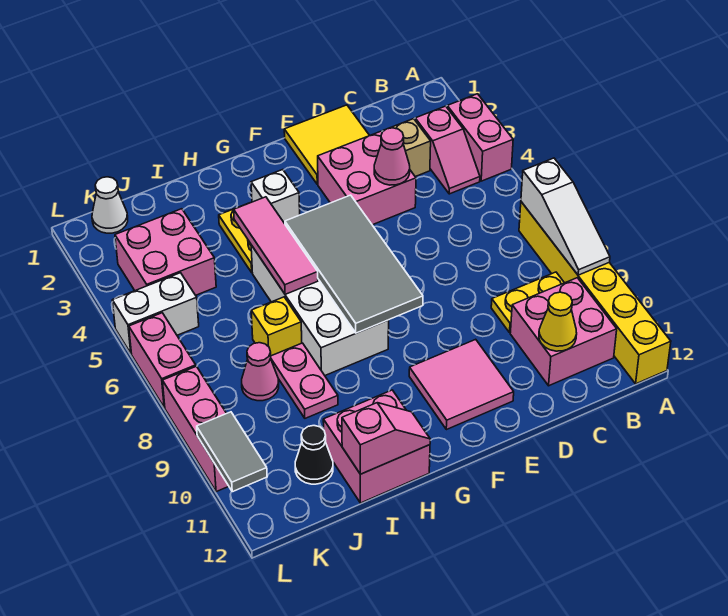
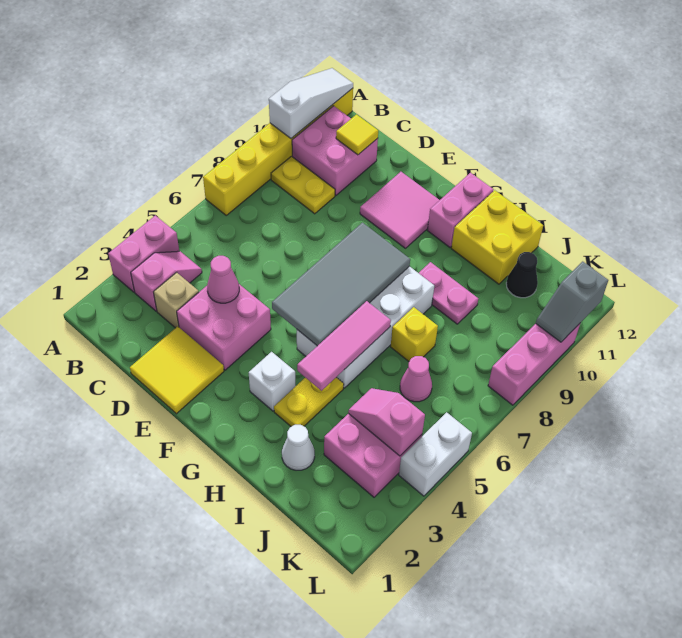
white 1x3 slope [521,158,610,275] -> white 1x3 slope moved to [269,68,353,138]
yellow 1x1 cone [539,292,577,351] -> yellow 1x1 tile [336,115,378,155]
pink 2x2 brick [323,390,430,503] -> yellow 2x2 brick [451,190,543,284]
pink 1x2 slope [342,403,430,474] -> pink 1x2 slope moved to [348,388,425,456]
pink 1x2 plate [271,343,338,418] -> pink 1x2 plate turned to [419,262,478,324]
pink 1x1 cone [242,343,279,401] -> pink 1x1 cone moved to [400,356,432,402]
white 1x1 cone [92,177,128,233] -> white 1x1 cone moved to [282,425,315,470]
white 1x2 brick [112,273,199,354] -> white 1x2 brick turned to [399,412,472,496]
pink 1x2 brick [129,313,196,408] -> pink 1x2 brick moved to [427,173,493,247]
grey 1x2 tile [197,412,267,492] -> grey 1x2 slope [536,261,608,342]

